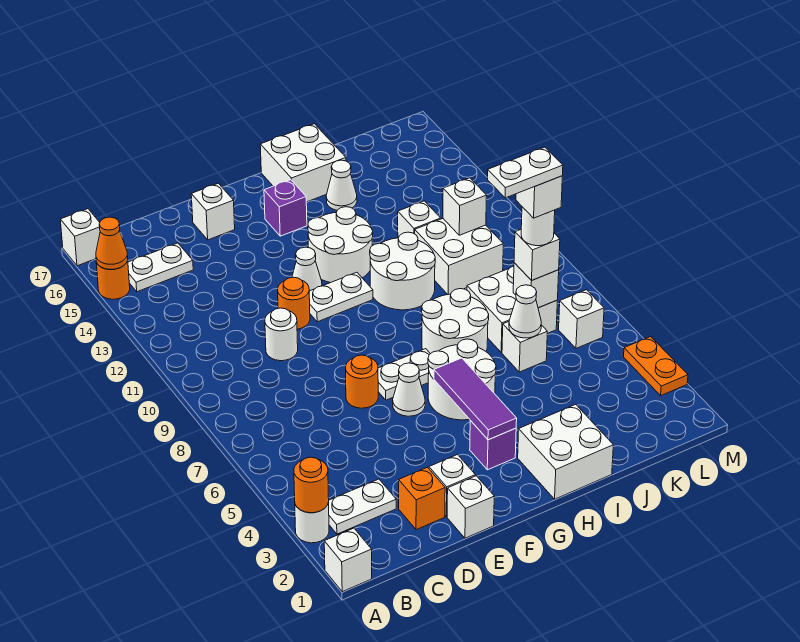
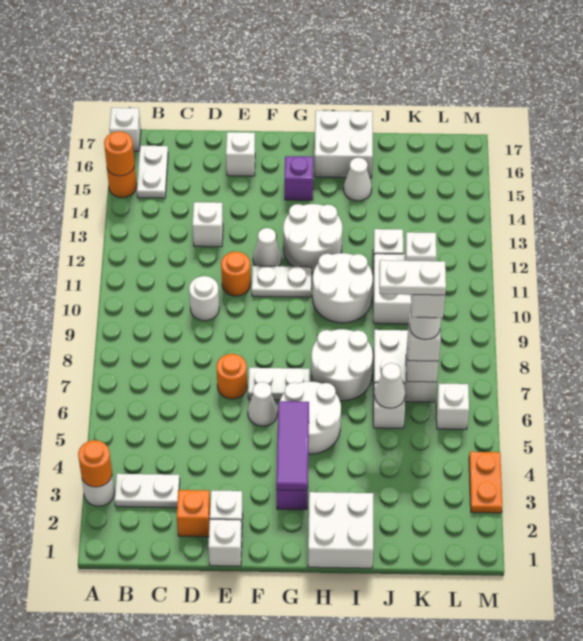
white 1x1 brick [324,528,372,592] -> white 1x1 brick moved to [192,202,223,247]
orange 1x1 cone [96,217,128,269] -> orange 1x1 round brick [104,131,135,176]
white 1x2 plate [128,243,193,292] -> white 1x2 plate turned to [137,146,168,198]

